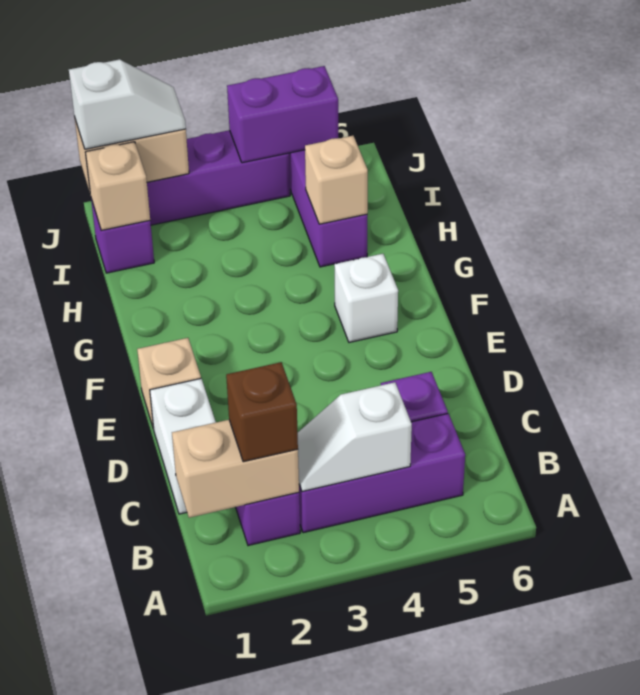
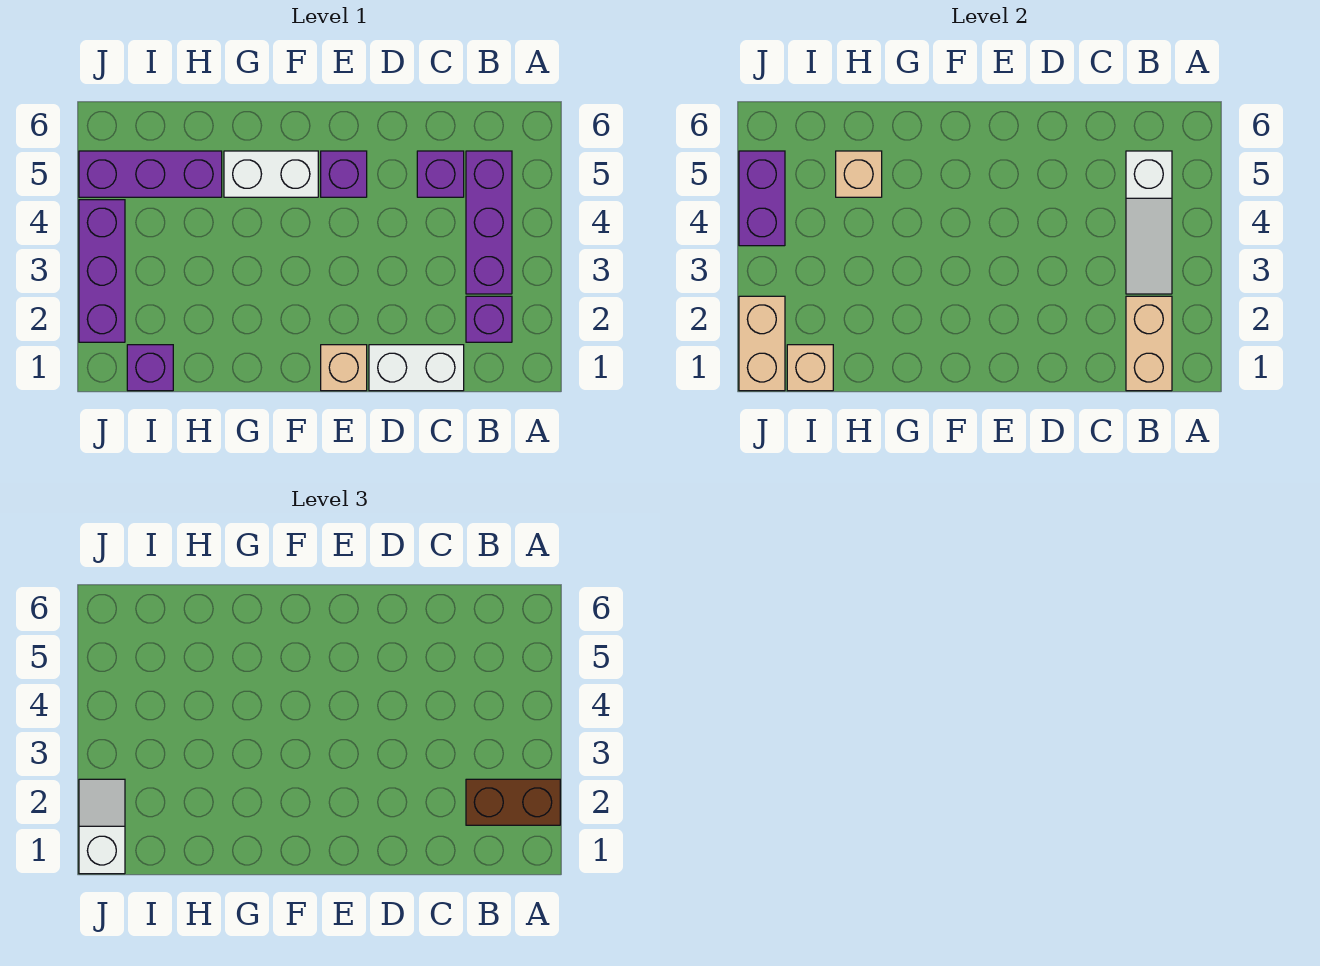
brown 1x1 brick [226,362,298,462] -> brown 1x2 brick [466,779,560,825]
white 1x2 slope [298,382,412,492] -> white 1x3 slope [1126,151,1172,294]
none -> purple 1x1 brick [321,151,367,197]
white 1x1 brick [334,254,398,342] -> white 1x2 brick [224,151,318,197]

